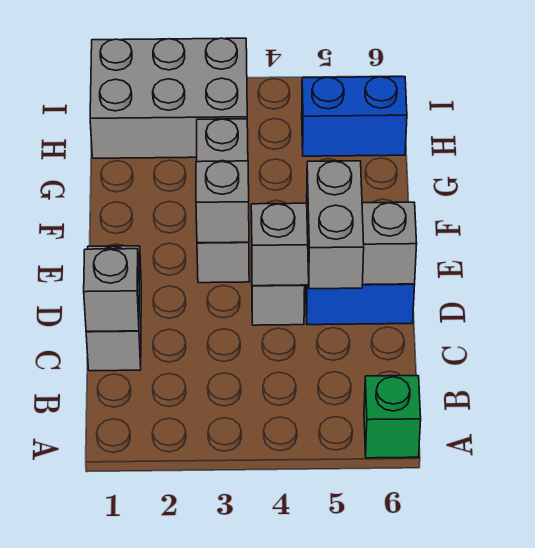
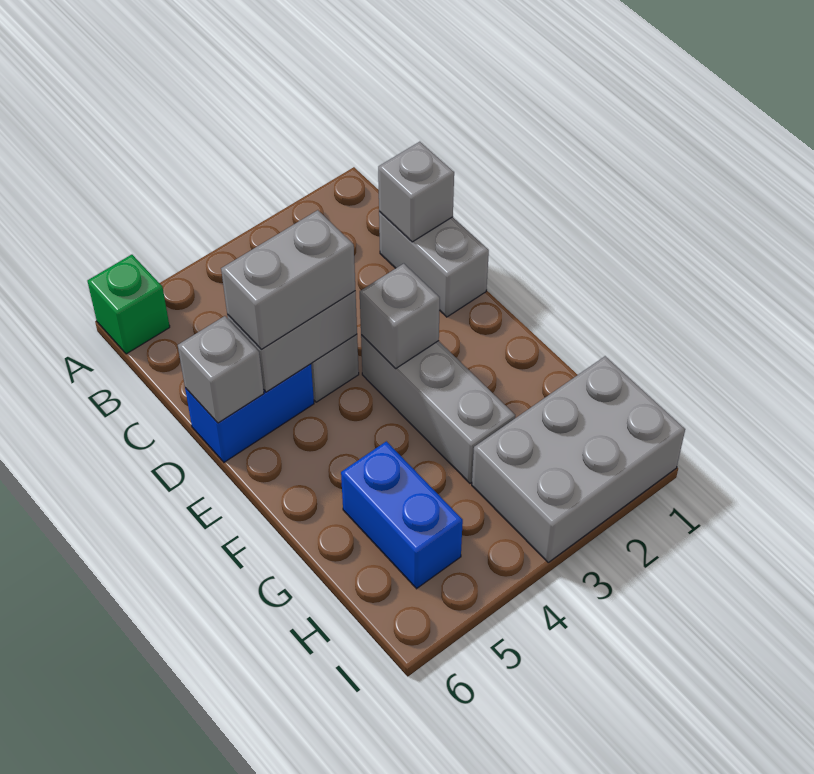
grey 1x2 brick [307,161,364,289] -> grey 1x2 brick turned to [221,210,355,349]
blue 1x2 brick [302,77,407,156] -> blue 1x2 brick turned to [341,441,463,589]

